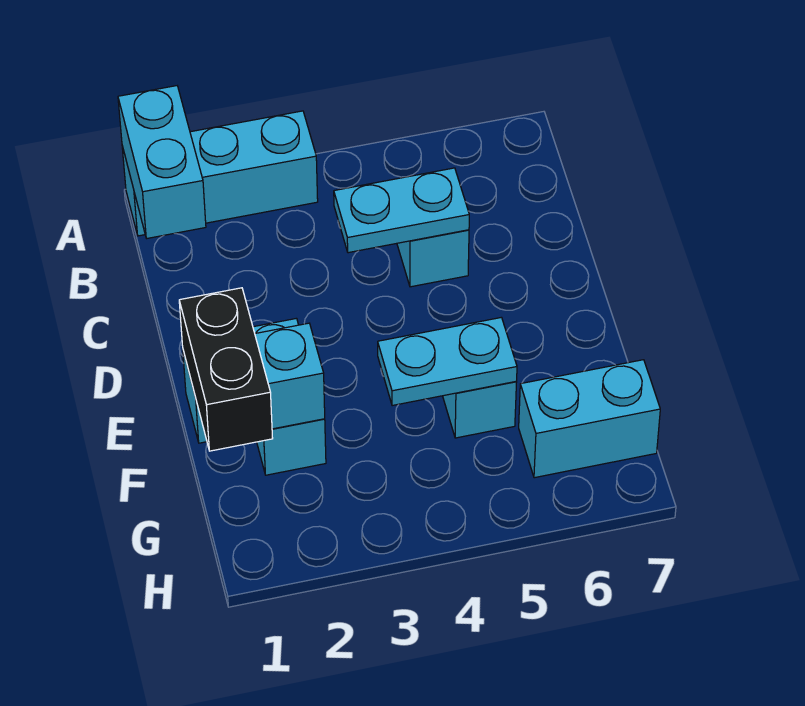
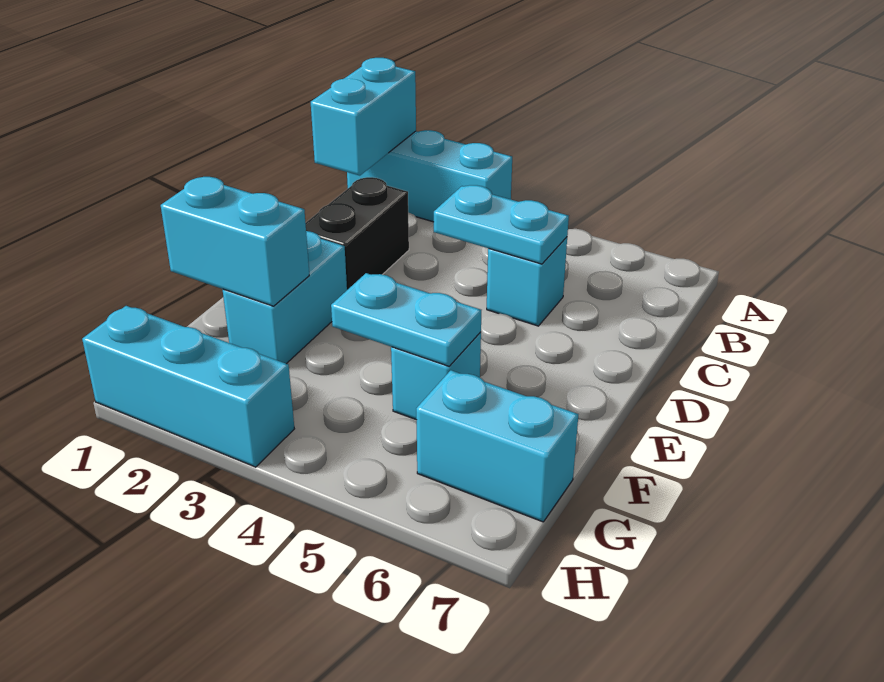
black 1x2 brick [179,288,273,451] -> black 1x2 brick moved to [306,177,409,290]
none -> cyan 1x3 brick [82,306,294,467]

